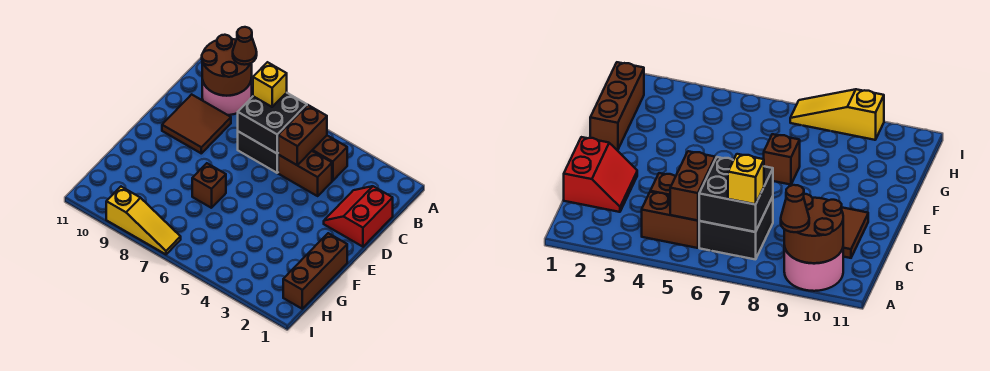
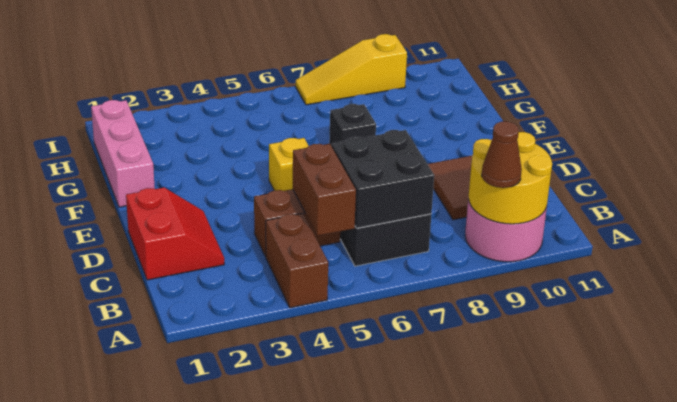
brown 2x2 round brick [202,35,252,96] -> yellow 2x2 round brick [469,132,552,224]
brown 1x2 brick [312,136,347,181] -> brown 1x2 brick turned to [266,213,328,308]
yellow 1x1 brick [253,62,287,107] -> yellow 1x1 brick moved to [269,138,309,191]
brown 1x3 brick [283,233,347,309] -> pink 1x3 brick [91,100,155,207]
brown 1x1 brick [192,163,226,208] -> black 1x1 brick [329,104,376,146]

